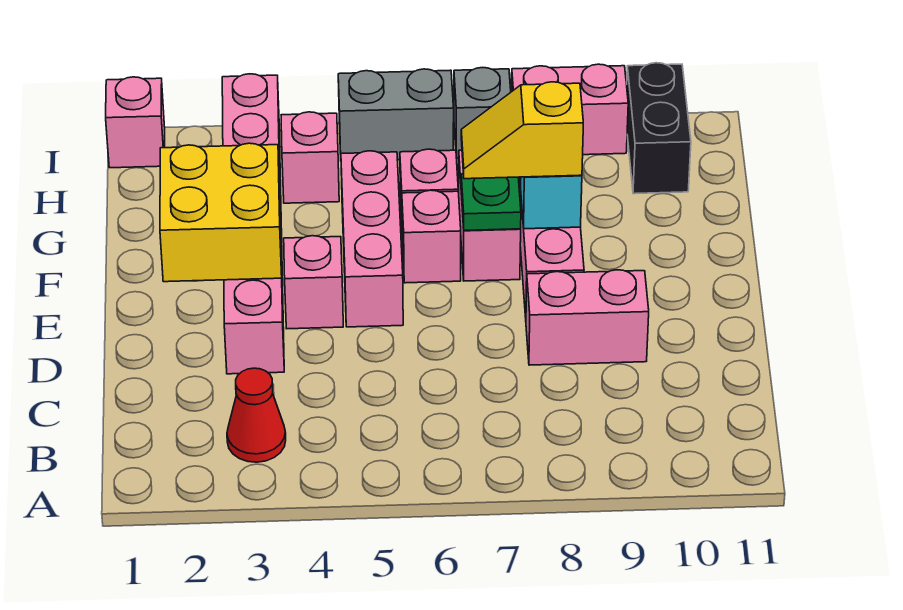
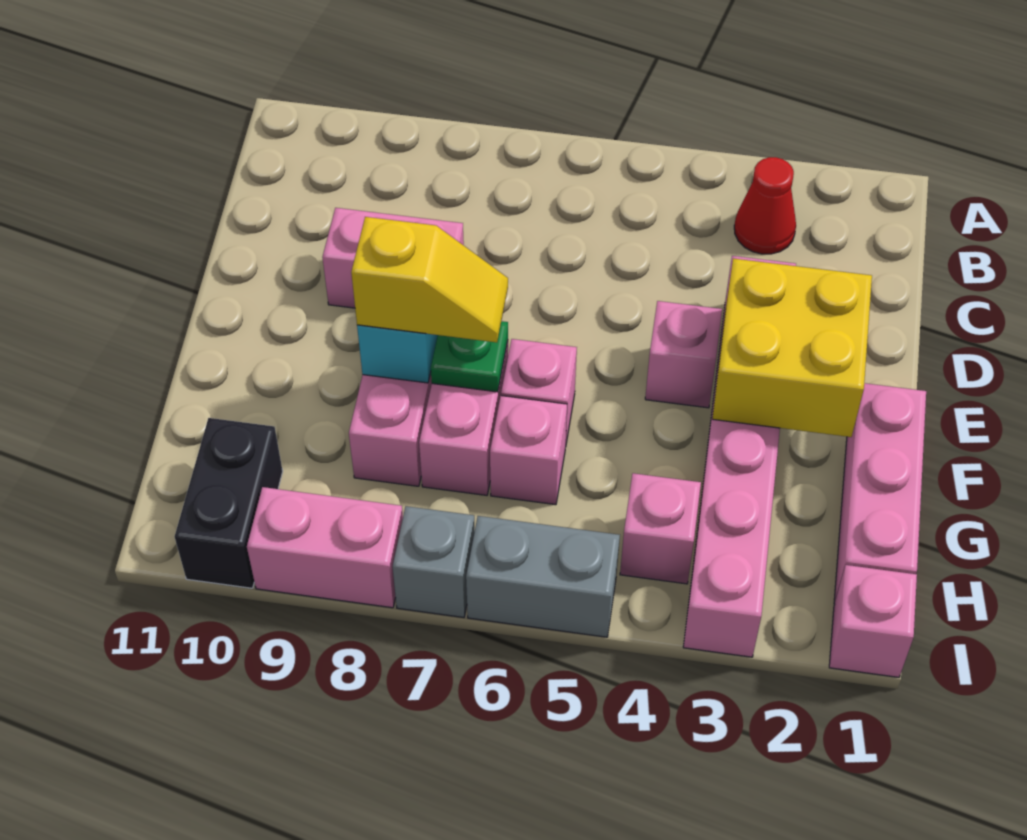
pink 1x3 brick [341,151,403,327] -> pink 1x3 brick moved to [834,383,926,604]

